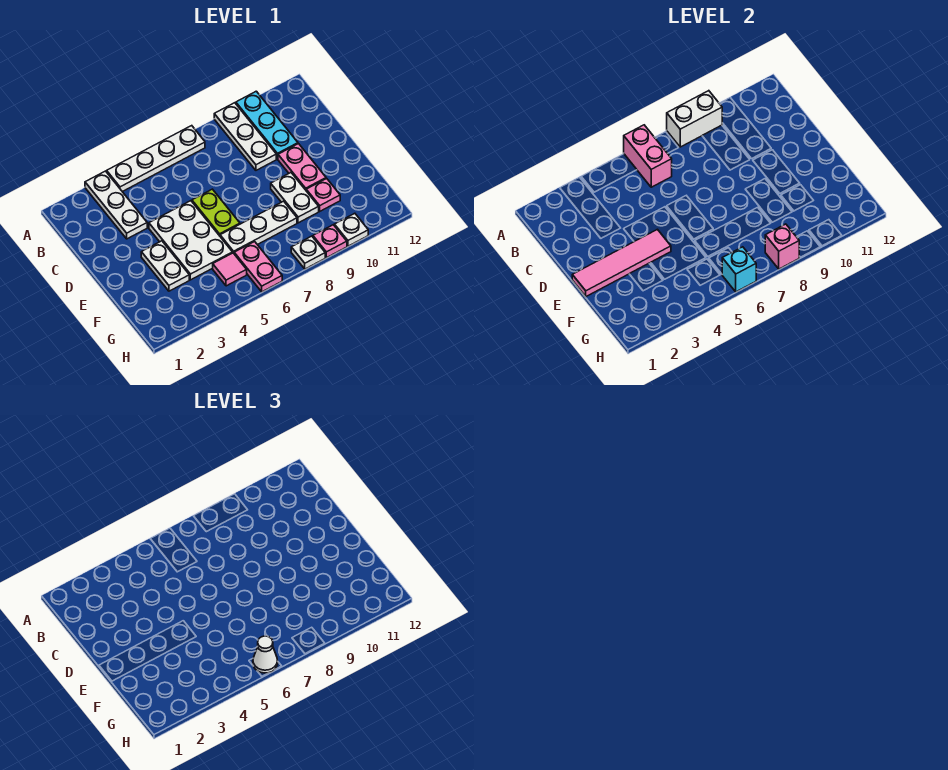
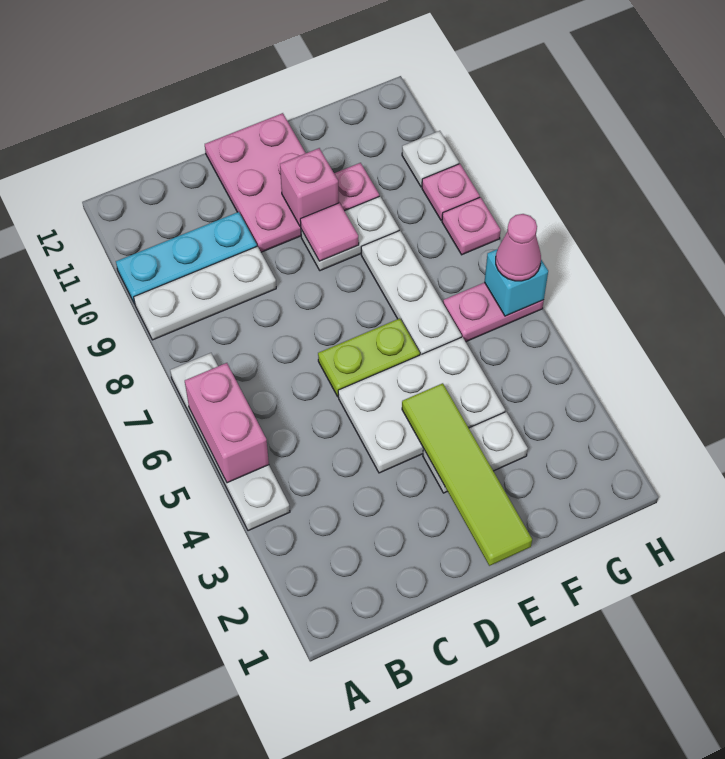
white 1x3 plate [85,171,147,239] -> none
pink 1x2 brick [624,125,672,187] -> pink 1x2 brick turned to [185,363,269,483]
white 1x2 brick [667,91,722,147] -> none
pink 1x2 plate [278,144,326,190] -> pink 2x3 plate [205,113,306,252]
pink 1x4 tile [572,229,671,296] -> lime 1x4 tile [402,383,532,566]
pink 1x1 tile [213,253,247,286] -> pink 1x1 tile moved to [300,203,359,261]
white 1x1 cone [253,636,278,673] -> pink 1x1 cone [496,214,541,281]
white 1x1 plate [291,236,325,269] -> pink 1x1 plate [442,197,501,255]
pink 1x1 brick [765,224,799,269] -> pink 1x1 brick moved to [280,148,339,226]

